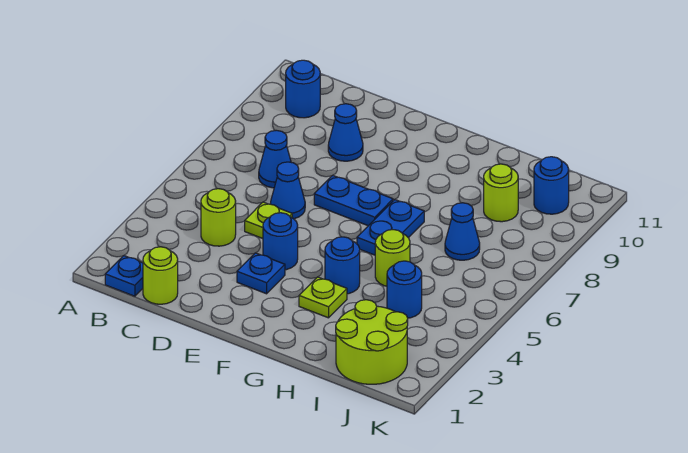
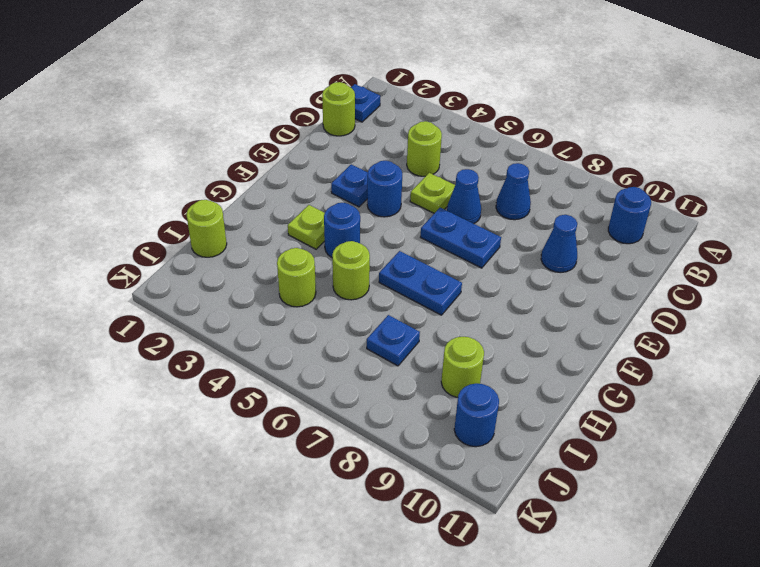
blue 1x2 plate [314,175,393,226] -> blue 1x2 plate turned to [421,208,501,268]
lime 2x2 round brick [336,300,408,384] -> lime 1x1 round brick [186,200,227,257]
blue 1x1 round brick [387,261,422,318] -> lime 1x1 round brick [277,248,316,307]
blue 1x1 cone [445,203,480,260] -> blue 1x1 plate [367,315,420,366]

